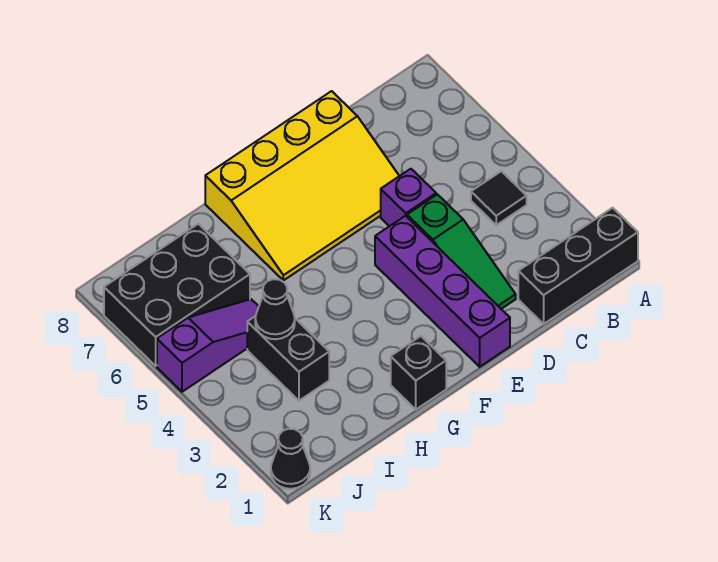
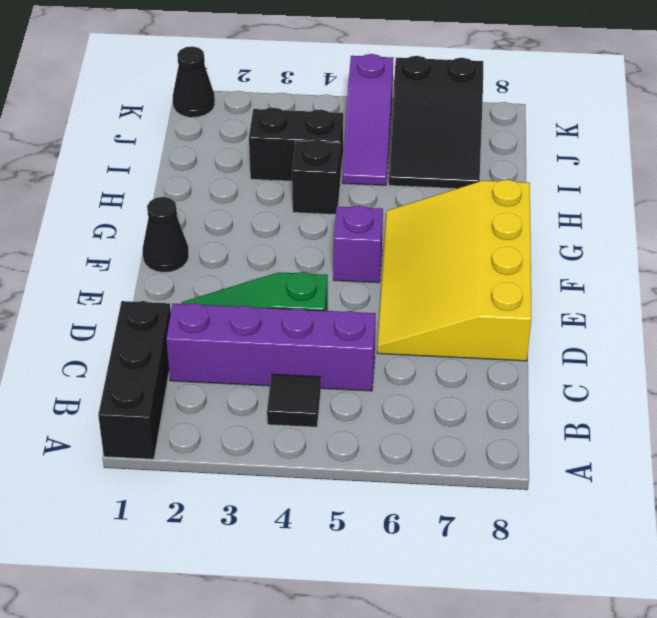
purple 1x1 brick [381,169,436,226] -> purple 1x1 brick moved to [333,206,383,283]
purple 1x4 brick [375,216,510,367] -> purple 1x4 brick moved to [166,303,376,391]
black 1x1 brick [391,336,446,409] -> black 1x1 brick moved to [292,140,340,215]
black 1x1 cone [255,279,295,339] -> black 1x1 cone moved to [143,197,189,272]
black 2x3 brick [104,224,250,366] -> black 2x3 slope [389,56,483,189]

